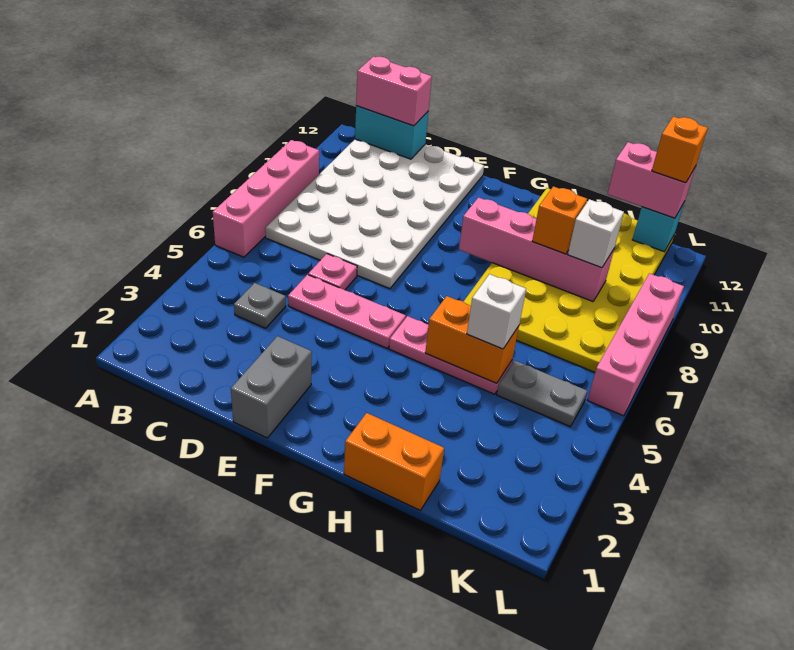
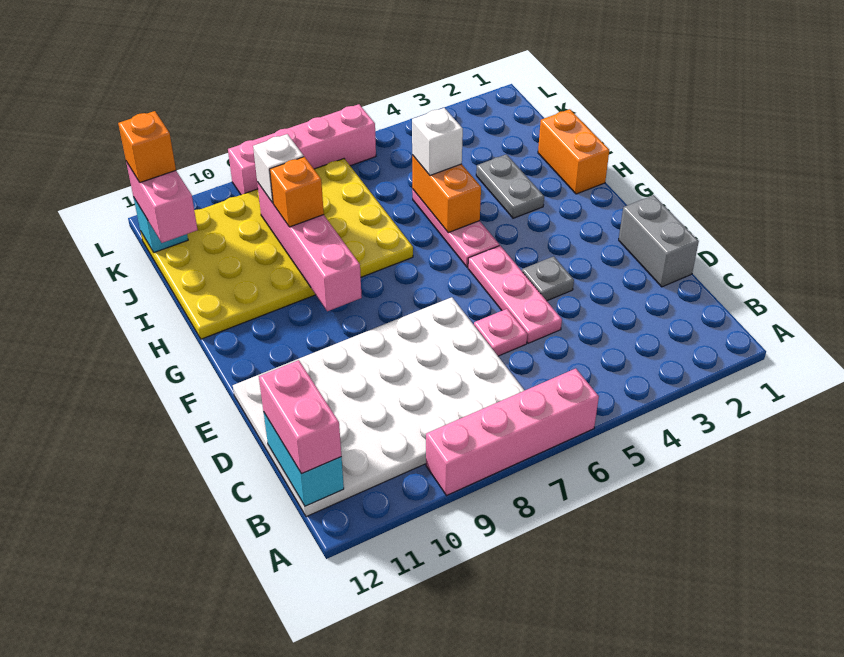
grey 1x1 plate [234,283,286,328] -> grey 1x1 plate moved to [522,256,574,301]
grey 1x2 brick [231,336,312,438] -> grey 1x2 brick turned to [619,195,699,287]
grey 1x2 plate [497,360,587,427] -> grey 1x2 plate moved to [476,154,544,218]

